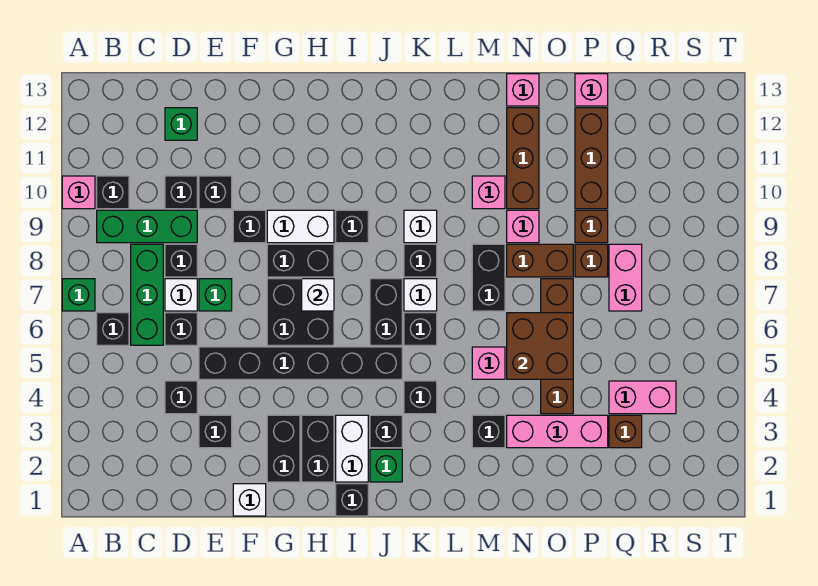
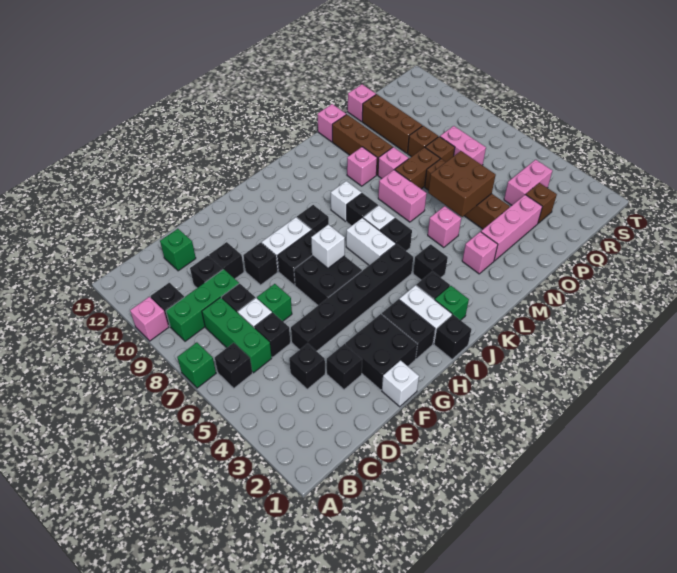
black 1x2 brick [267,415,300,482] -> black 2x2 brick [345,314,417,390]
black 1x2 brick [370,279,402,345] -> white 1x2 brick [346,218,396,265]
black 1x1 brick [472,415,505,448] -> pink 1x1 brick [462,232,498,274]
black 1x2 brick [472,244,505,311] -> pink 1x2 brick [378,170,427,222]

